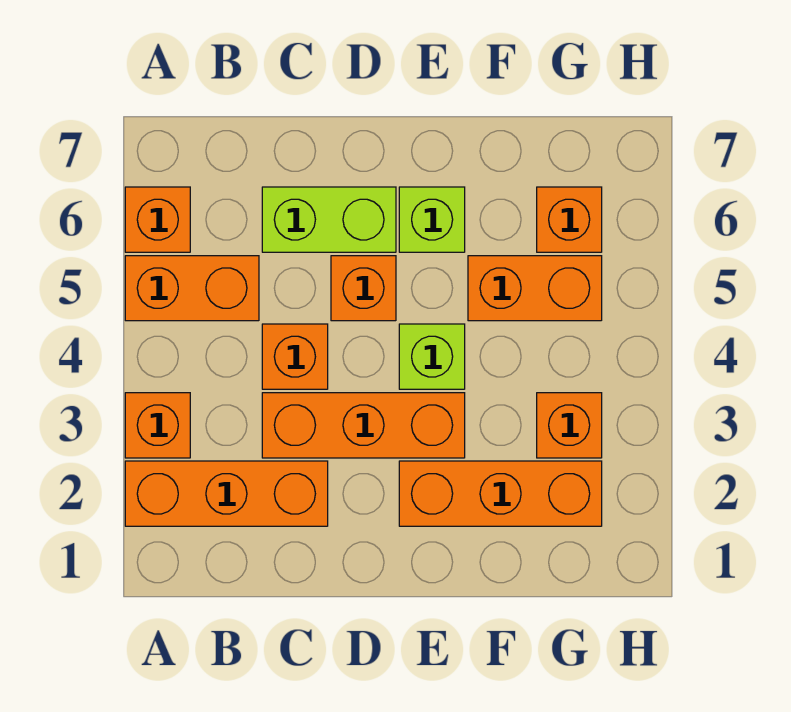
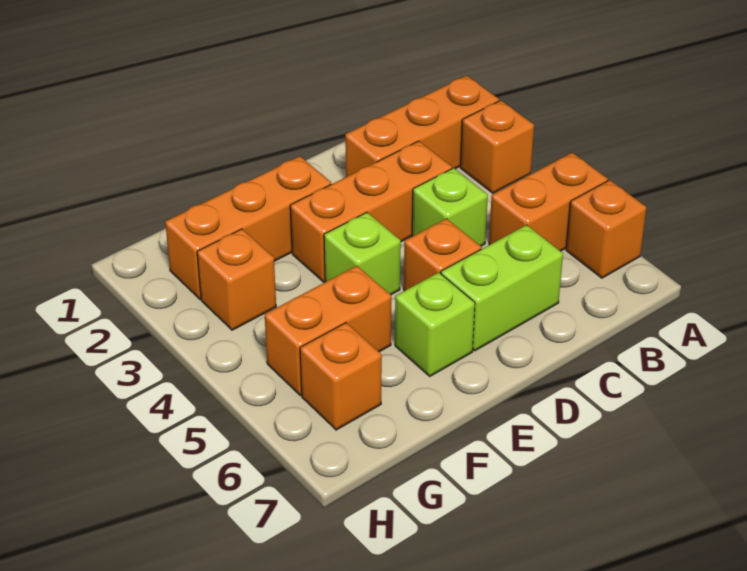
orange 1x1 brick [262,324,328,389] -> lime 1x1 brick [412,168,488,246]

